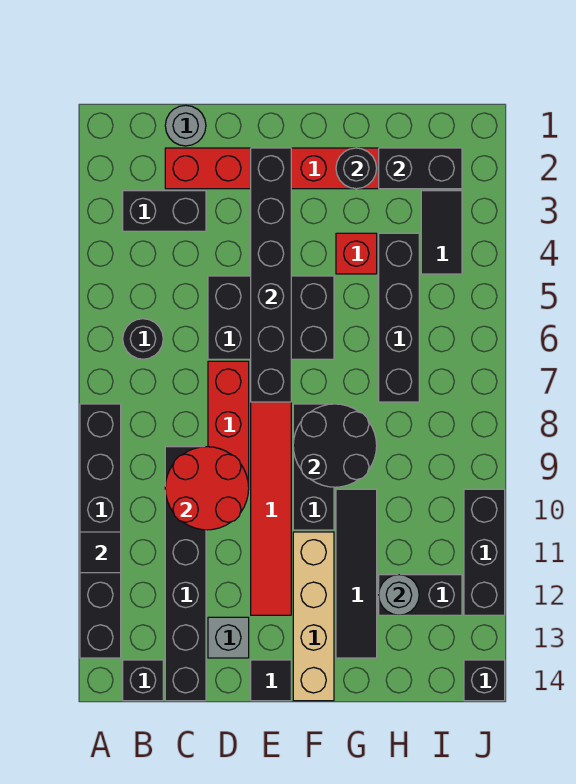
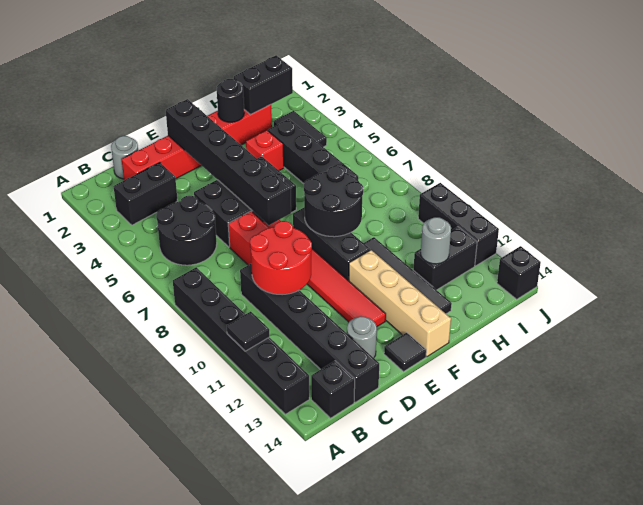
black 1x1 round brick [123,319,163,359] -> black 2x2 round brick [156,196,217,265]
grey 1x1 brick [208,617,249,658] -> grey 1x1 round brick [347,316,377,358]

